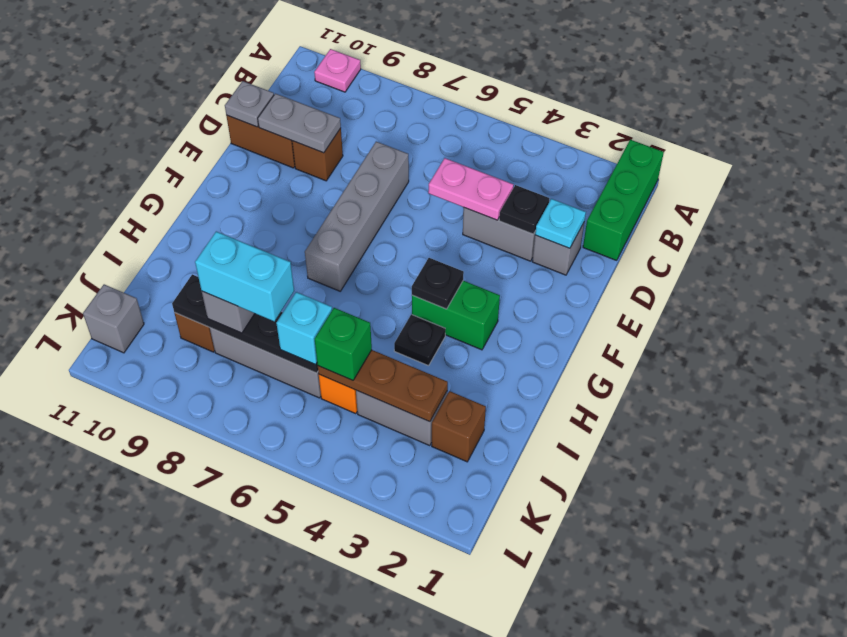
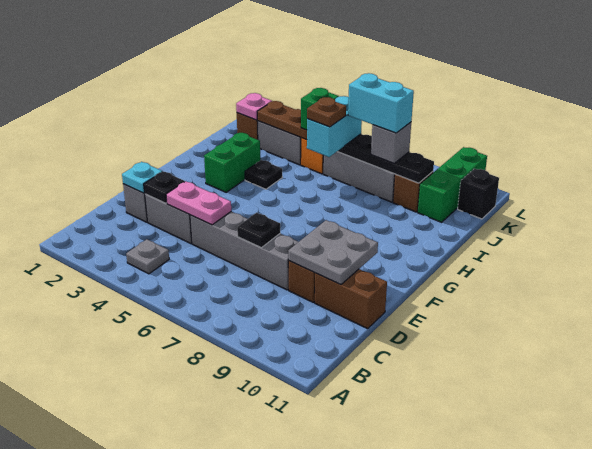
green 1x3 brick [583,140,664,260] -> green 1x3 brick moved to [418,147,487,222]
pink 1x1 plate [314,49,361,92] -> pink 1x1 plate moved to [236,93,272,120]
grey 1x4 brick [305,142,409,291] -> grey 1x4 brick turned to [190,212,298,290]
grey 1x2 plate [258,93,341,153] -> grey 2x2 plate [288,220,378,285]
grey 1x1 plate [225,81,274,127] -> grey 1x1 plate moved to [126,239,169,274]
green 1x2 brick [412,281,500,350] -> green 1x2 brick turned to [204,133,260,192]
black 1x1 plate [412,258,464,309] -> black 1x1 plate moved to [237,213,280,248]
none -> brown 1x1 plate [307,97,346,127]
cyan 1x1 brick [276,292,332,365] -> cyan 1x2 brick [307,96,362,157]
grey 1x1 brick [83,284,144,353] -> black 1x1 brick [458,169,499,219]

